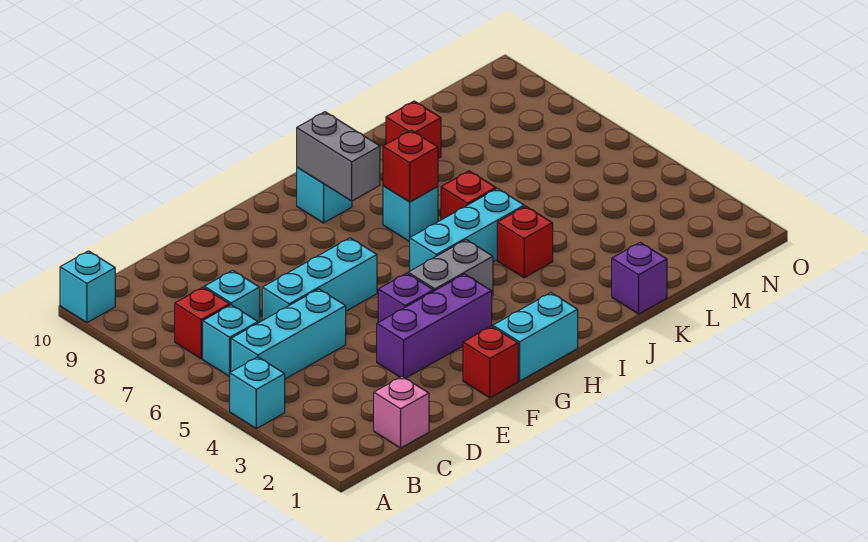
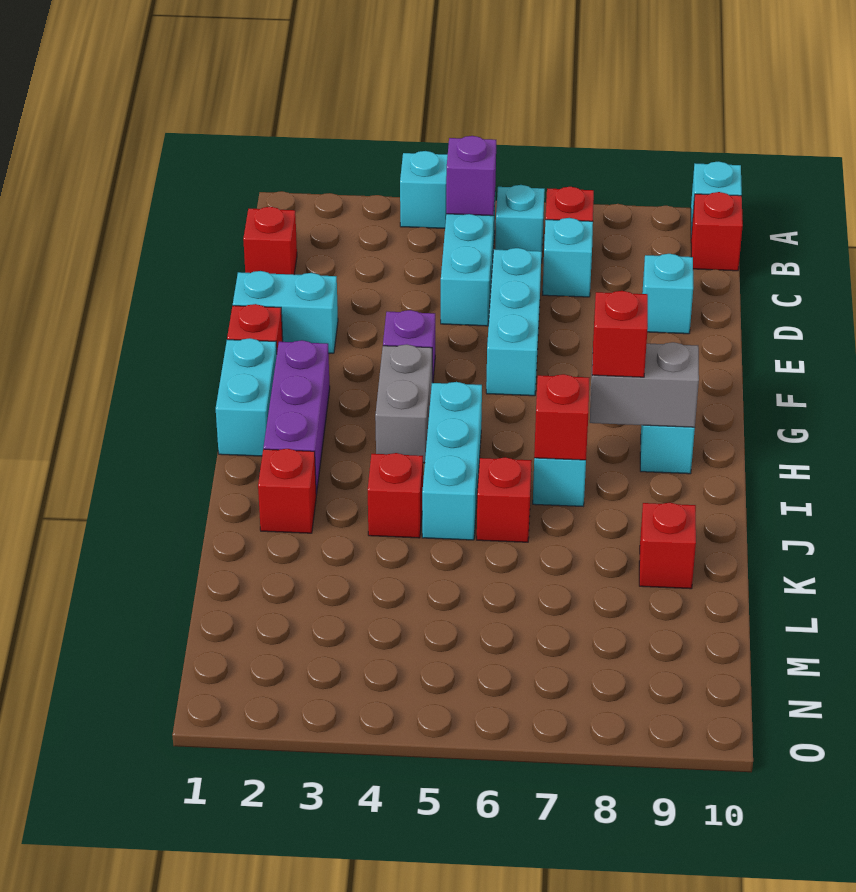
none -> red 1x1 brick [691,192,743,271]
pink 1x1 brick [374,377,429,448] -> red 1x1 brick [243,207,297,275]
none -> cyan 1x1 brick [642,254,693,334]
none -> cyan 1x2 brick [233,271,338,353]
purple 1x3 brick [377,274,492,378] -> purple 1x3 brick moved to [263,340,330,495]
none -> red 1x1 brick [592,291,648,377]
none -> red 1x1 brick [258,449,316,533]
purple 1x1 brick [612,242,667,314] -> purple 1x1 brick moved to [446,136,496,216]

